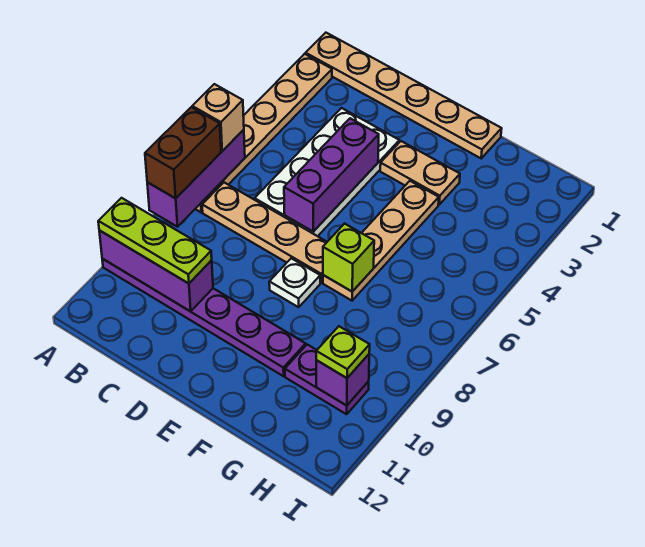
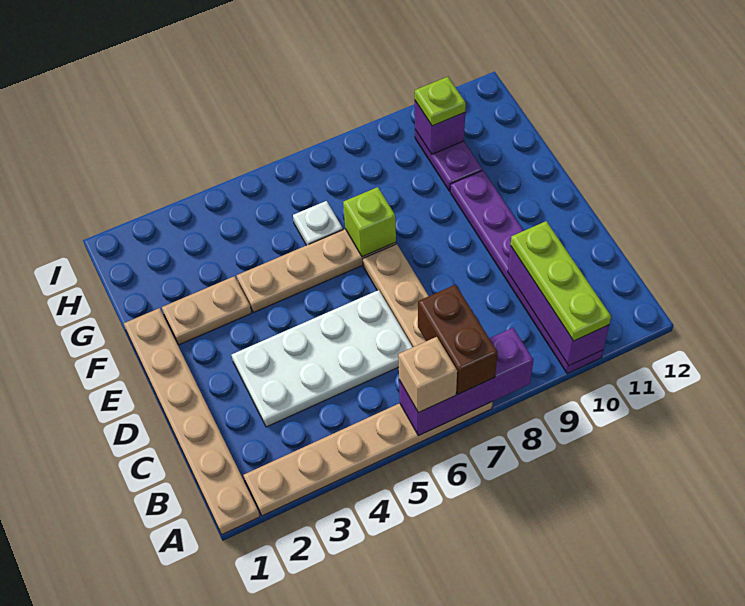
brown 1x2 brick [145,107,221,198] -> brown 1x2 brick turned to [418,285,498,394]
purple 1x3 brick [284,118,379,232] -> none
tan 1x2 plate [380,141,460,204] -> tan 1x2 plate turned to [162,276,251,345]
white 1x1 plate [269,258,320,307] -> white 1x1 plate moved to [293,201,343,245]

